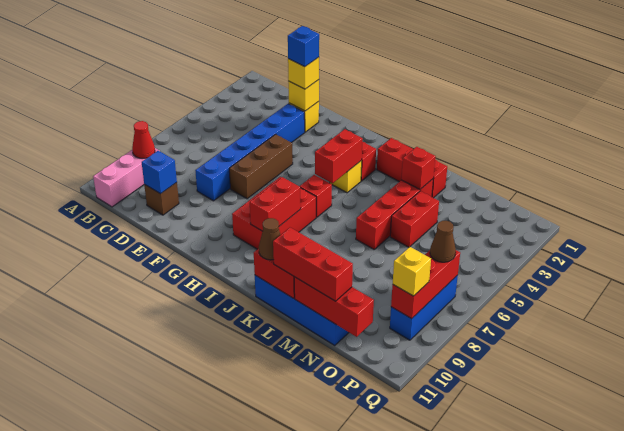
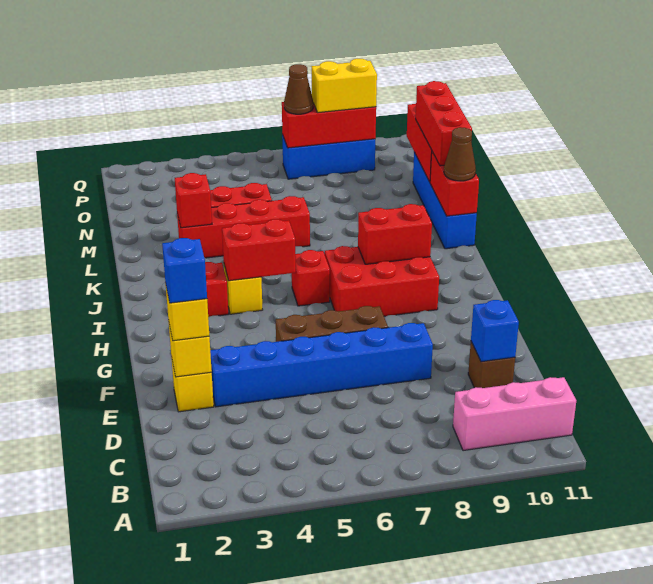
red 1x1 cone [132,121,155,159] -> none
red 1x3 brick [377,138,447,198] -> none
yellow 1x1 brick [393,247,431,296] -> yellow 1x2 brick [312,59,377,113]

